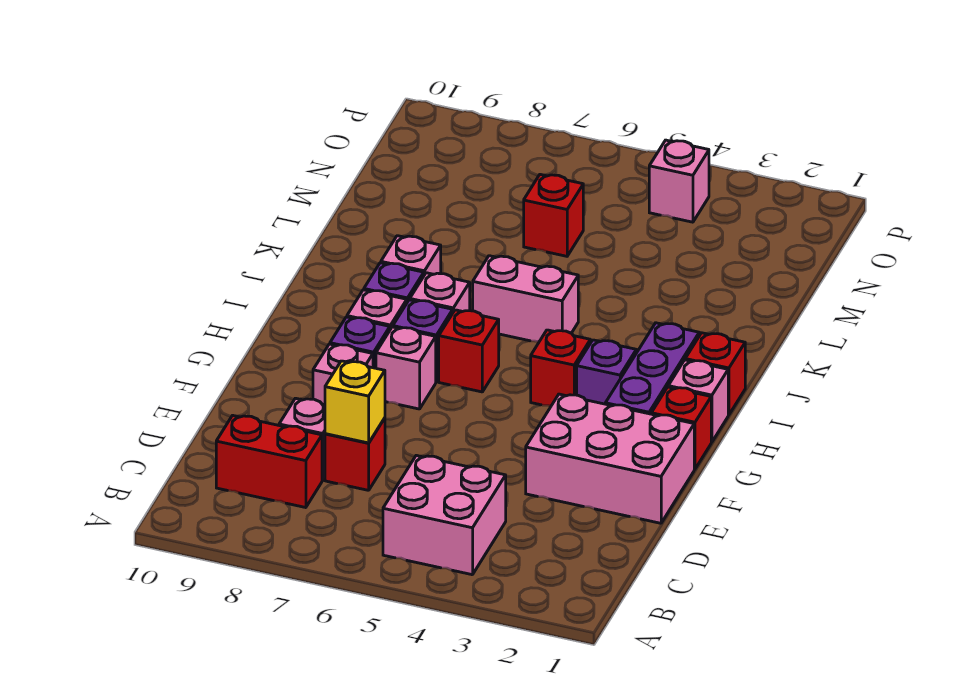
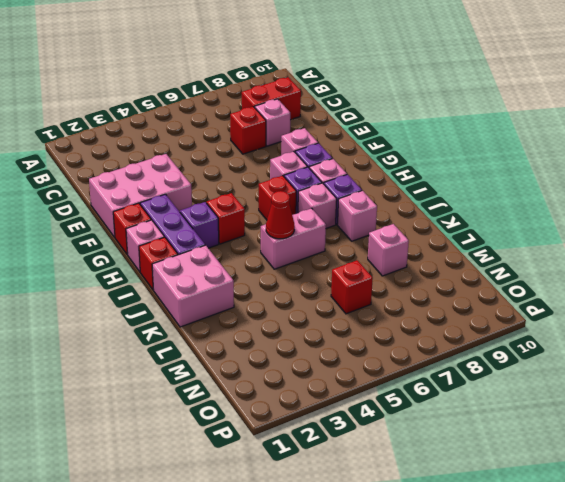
pink 2x2 brick [383,455,506,575] -> pink 2x2 brick moved to [152,245,234,327]
yellow 1x1 brick [325,361,385,443] -> none
none -> red 1x1 cone [266,191,295,239]
pink 1x1 brick [649,140,709,222] -> pink 1x1 brick moved to [368,224,409,276]

